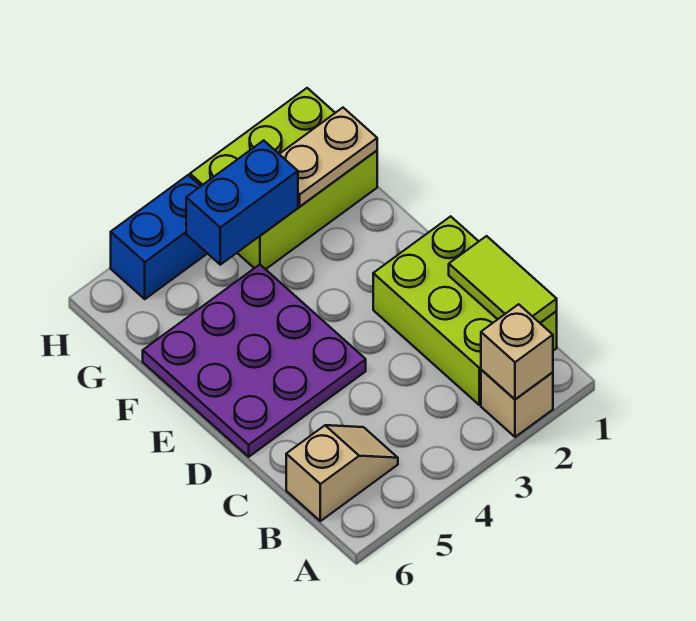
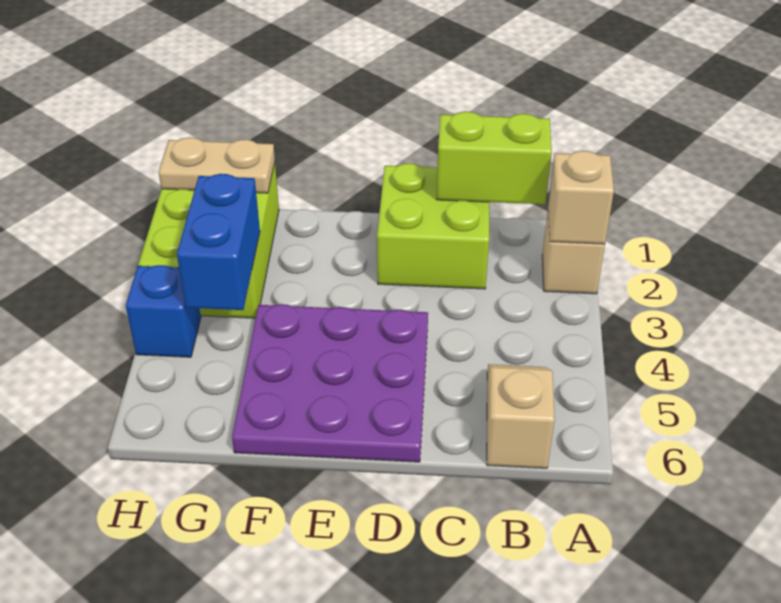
lime 2x3 brick [373,216,557,405] -> lime 2x2 brick [377,163,489,289]
lime 1x2 tile [449,236,557,323] -> lime 1x2 brick [437,112,552,204]
tan 1x2 plate [280,108,377,206] -> tan 1x2 plate turned to [159,137,275,193]
blue 1x2 brick [111,175,208,299] -> blue 1x1 brick [126,265,201,357]

